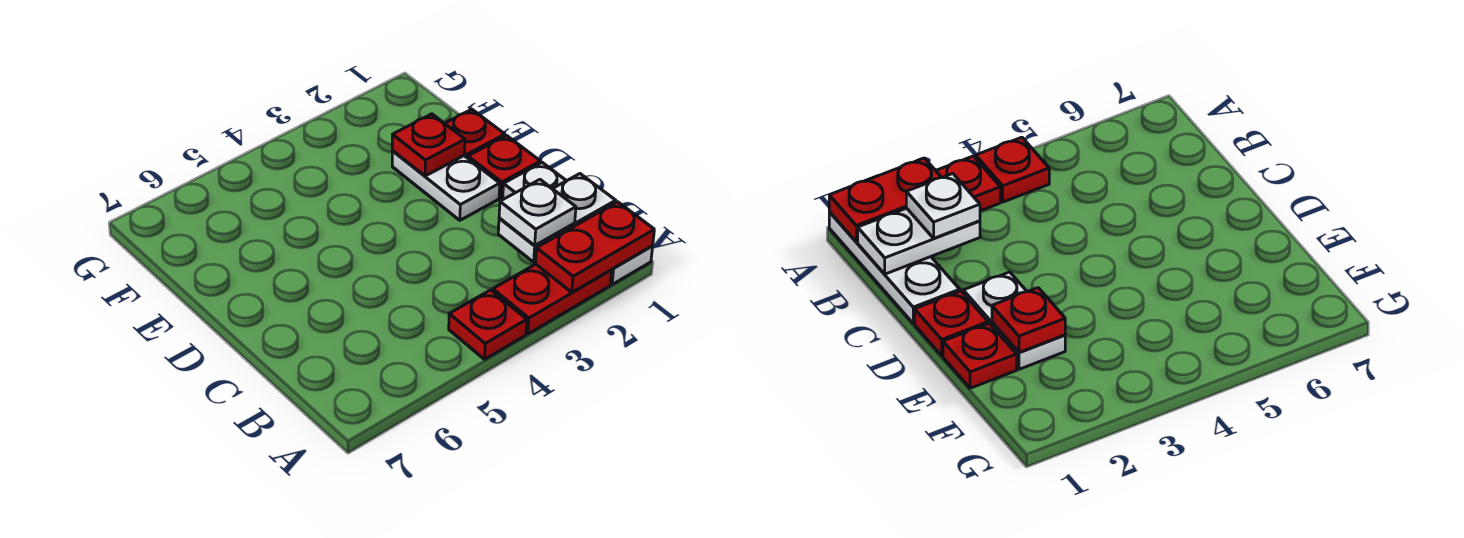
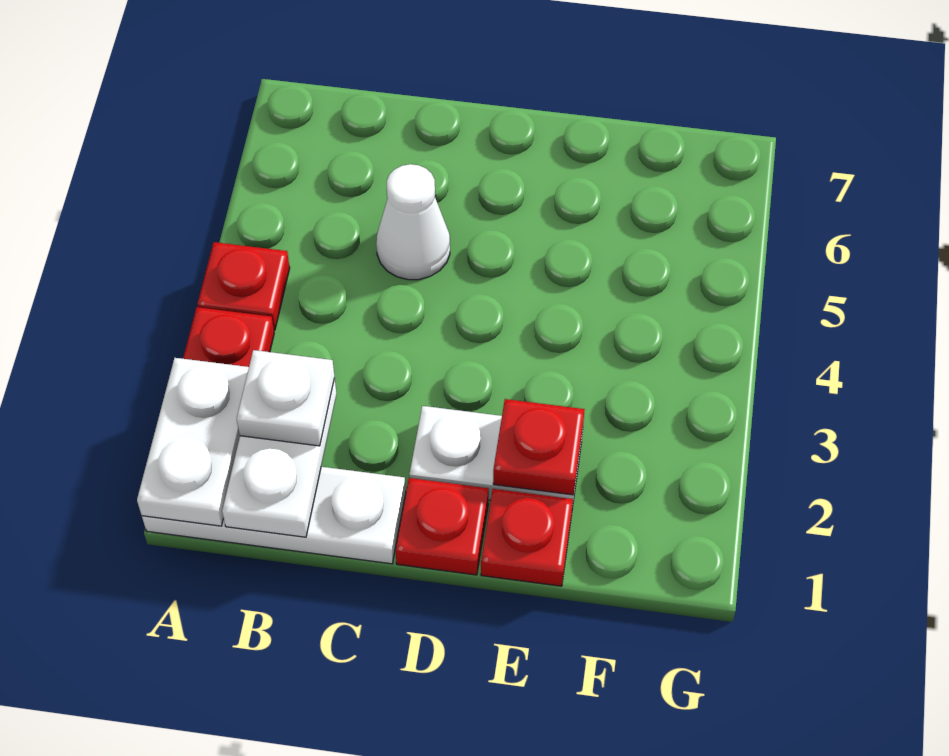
red 1x2 plate [535,202,654,292] -> white 1x2 plate [137,358,249,526]
none -> white 1x1 cone [376,164,450,280]

